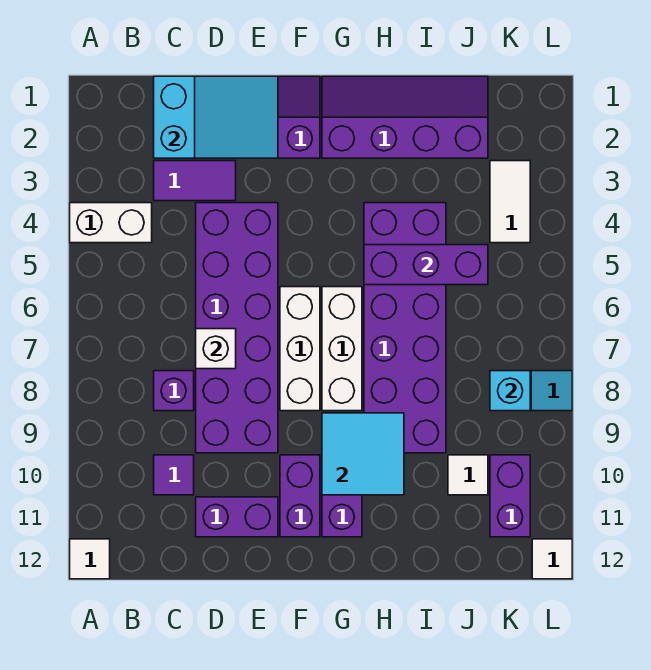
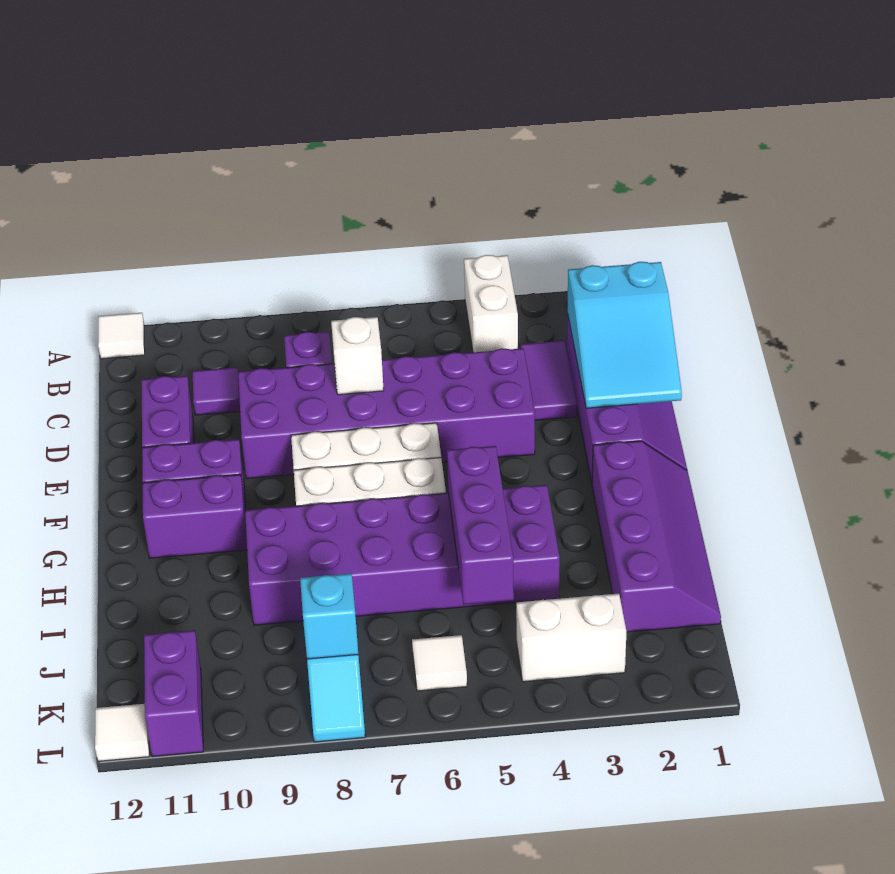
cyan 2x2 tile [322,413,404,495] -> none
white 1x1 tile [448,455,488,495] -> white 1x1 tile moved to [412,635,467,691]
white 1x2 tile [490,161,530,243] -> white 1x2 brick [516,594,627,682]
purple 1x2 brick [490,455,530,537] -> purple 1x2 brick turned to [144,630,203,757]

